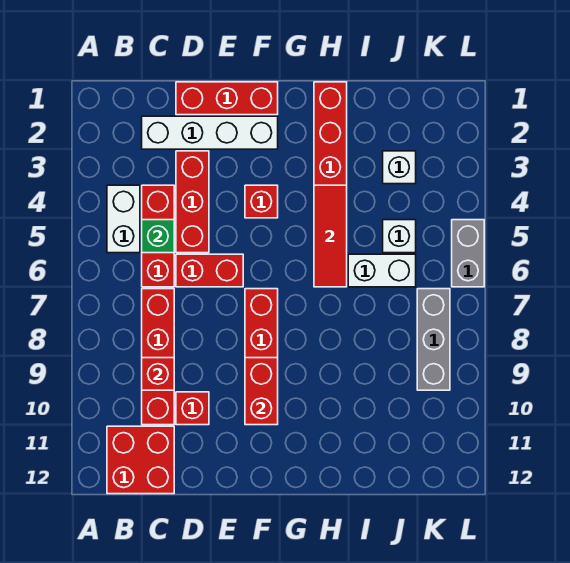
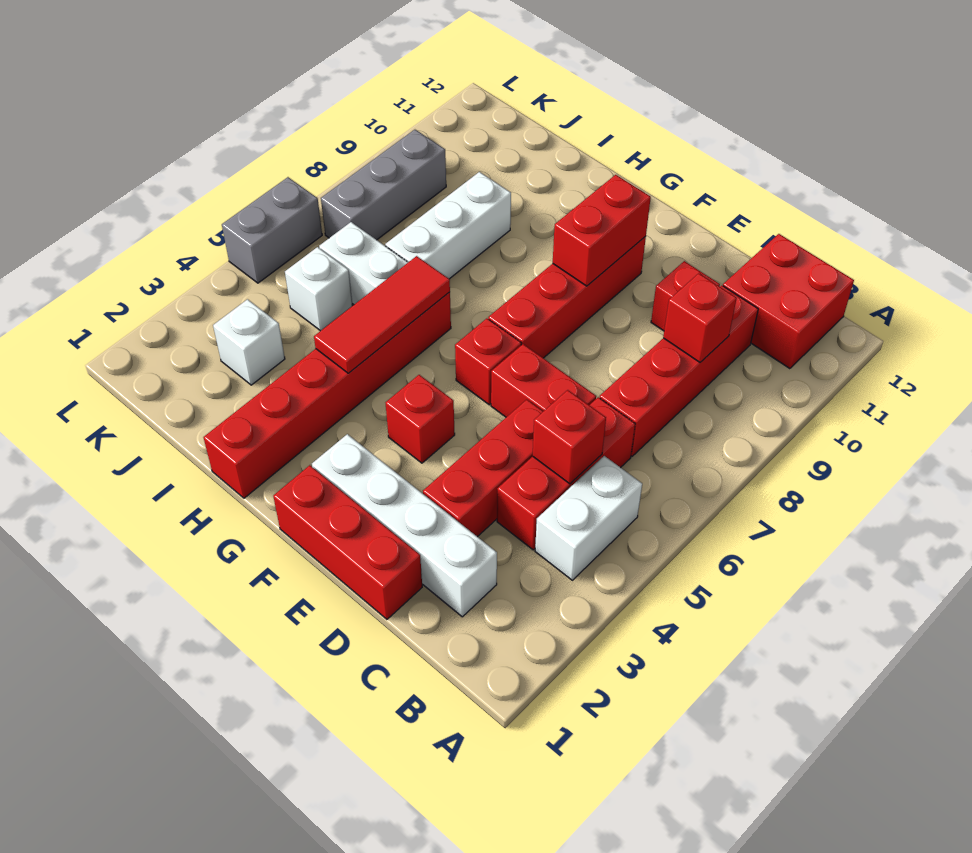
green 1x1 brick [142,220,174,253] -> red 1x1 brick [533,390,606,484]
none -> red 1x1 brick [455,318,521,405]
none -> white 1x3 brick [385,172,511,279]

